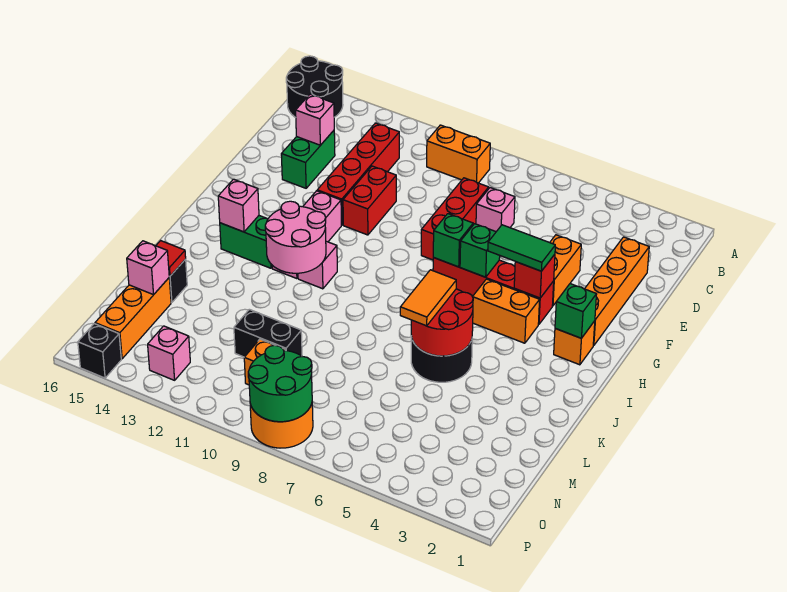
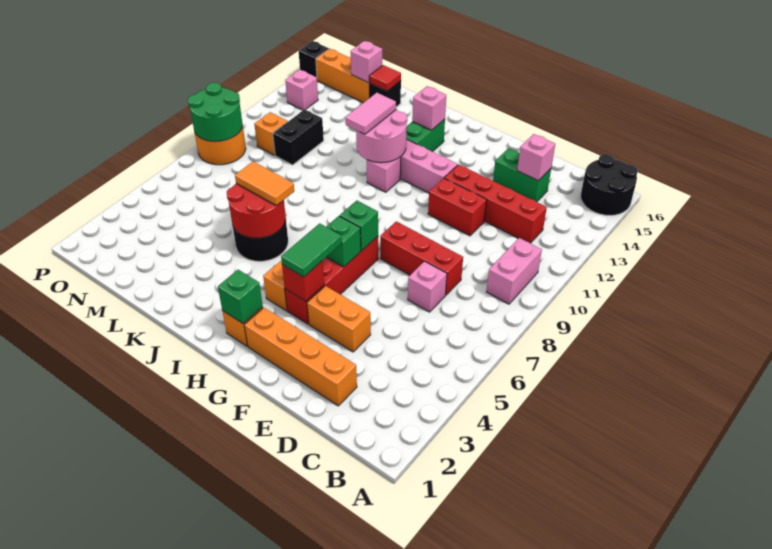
orange 1x2 brick [427,125,490,183] -> pink 1x2 brick [486,238,542,304]
none -> pink 1x2 tile [345,93,396,134]

